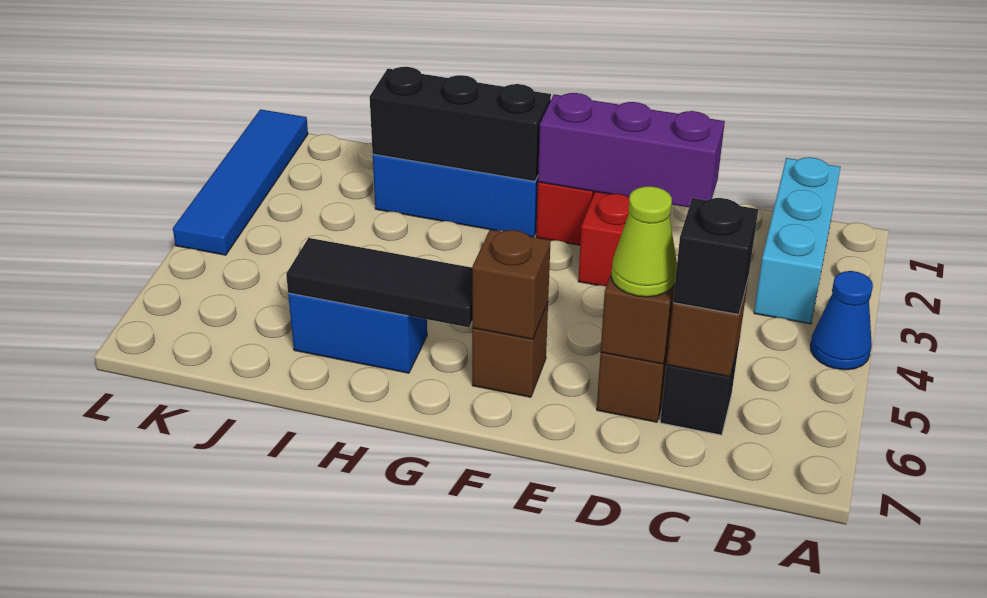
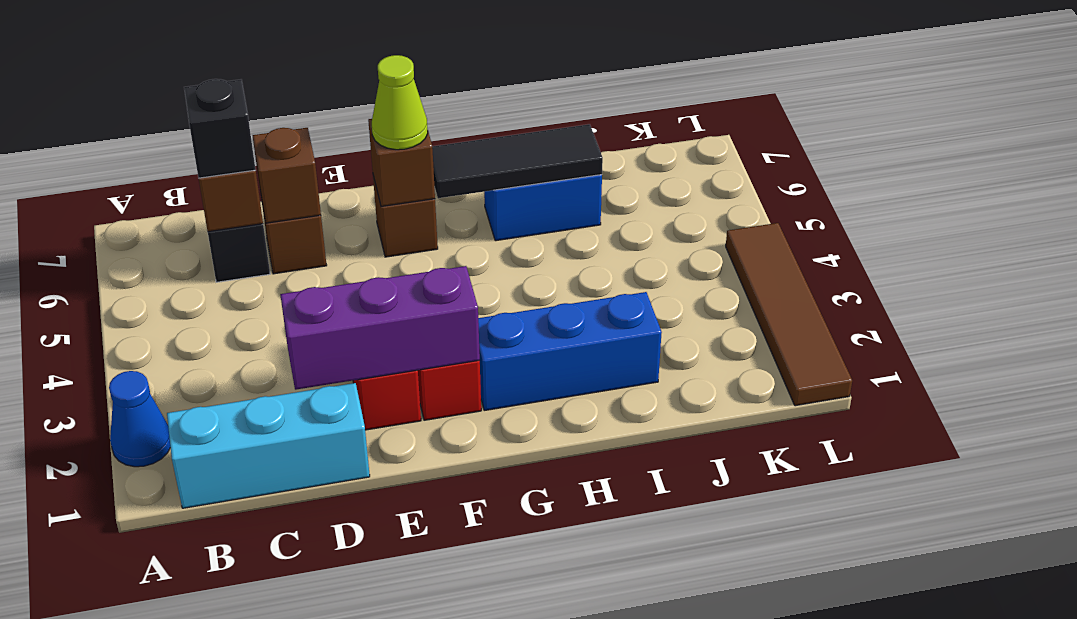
blue 1x1 cone [810,271,873,370] -> blue 1x1 cone moved to [109,371,170,467]
cyan 1x3 brick [754,157,841,324] -> cyan 1x3 brick turned to [167,383,370,508]
lime 1x1 cone [611,186,677,297] -> lime 1x1 cone moved to [372,55,428,150]
black 1x3 brick [370,67,551,181] -> none
blue 1x4 tile [173,109,308,255] -> brown 1x4 tile [726,223,852,406]

